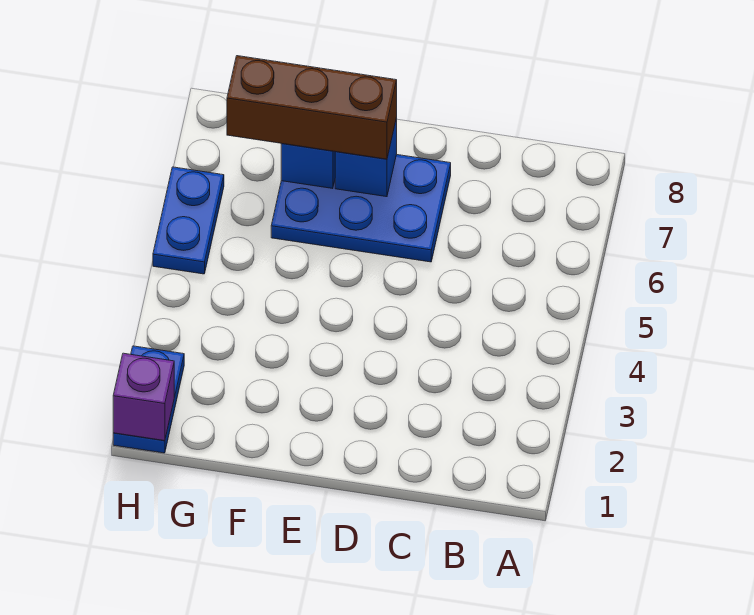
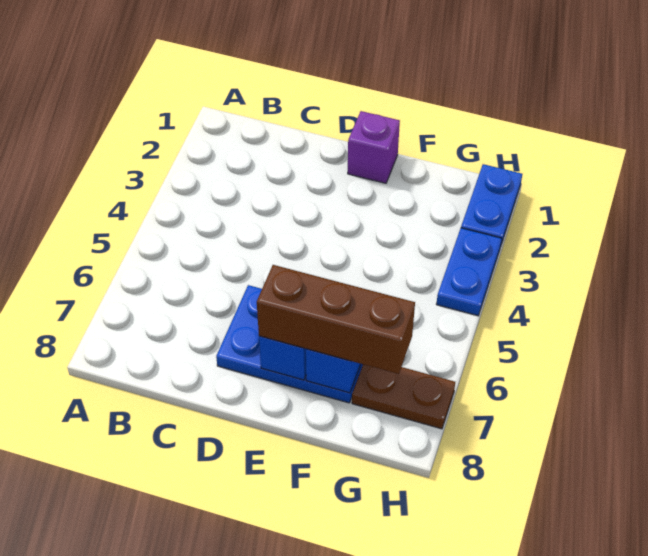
none -> brown 1x2 plate [352,364,455,429]
purple 1x1 brick [113,353,174,441] -> purple 1x1 brick moved to [348,111,400,183]
blue 1x2 plate [153,167,224,274] -> blue 1x2 plate moved to [436,228,502,316]

